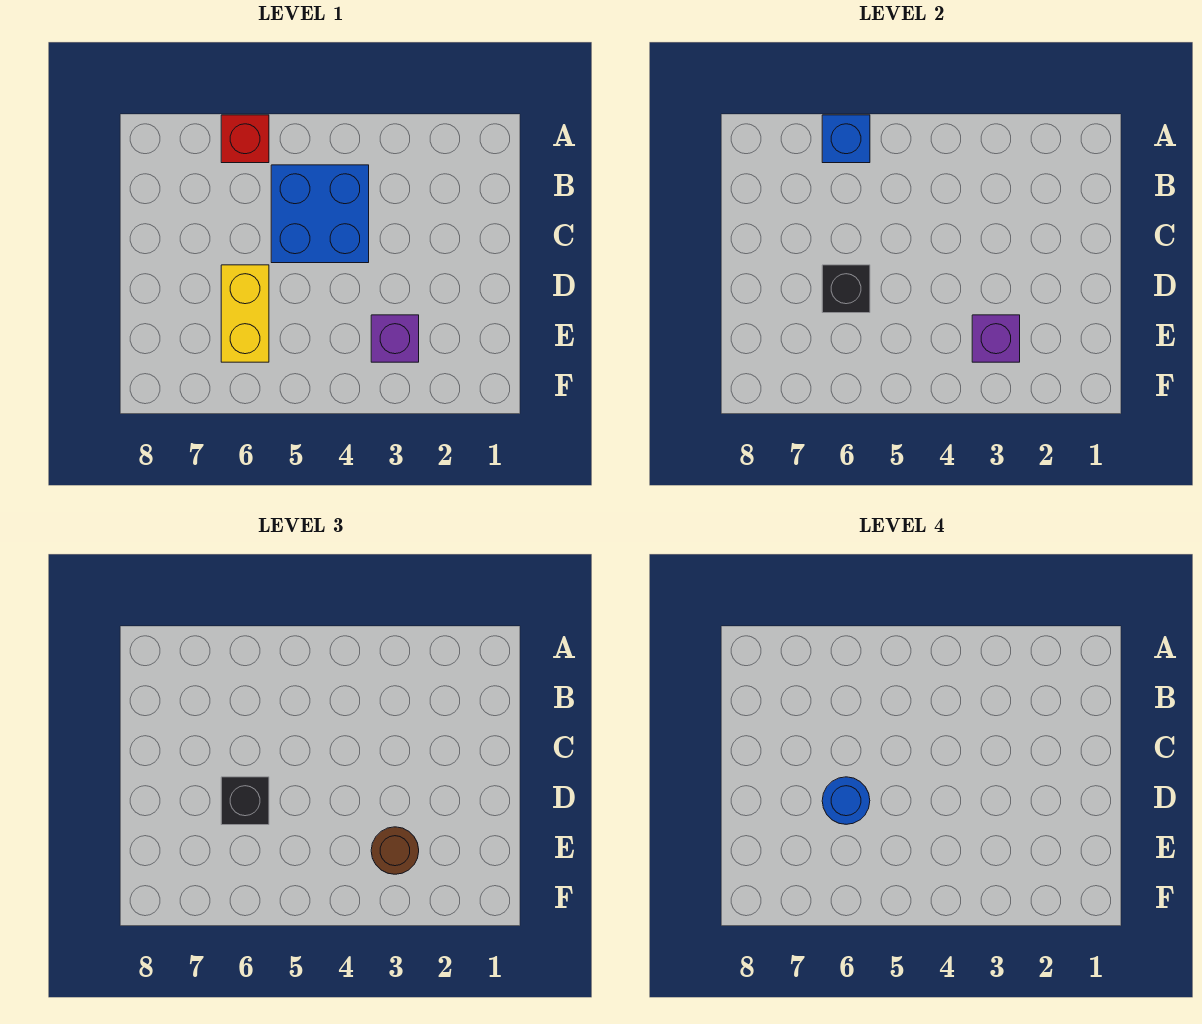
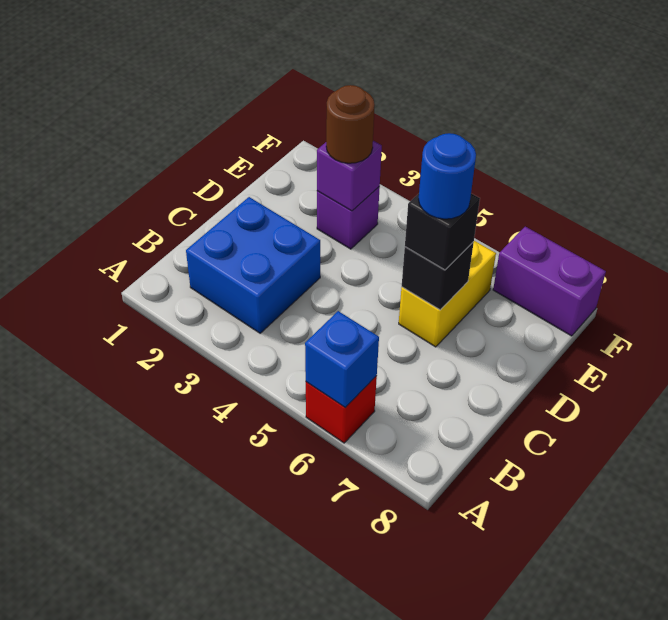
blue 2x2 brick [271,165,369,263] -> blue 2x2 brick moved to [186,197,320,333]
none -> purple 1x2 brick [493,227,606,336]

